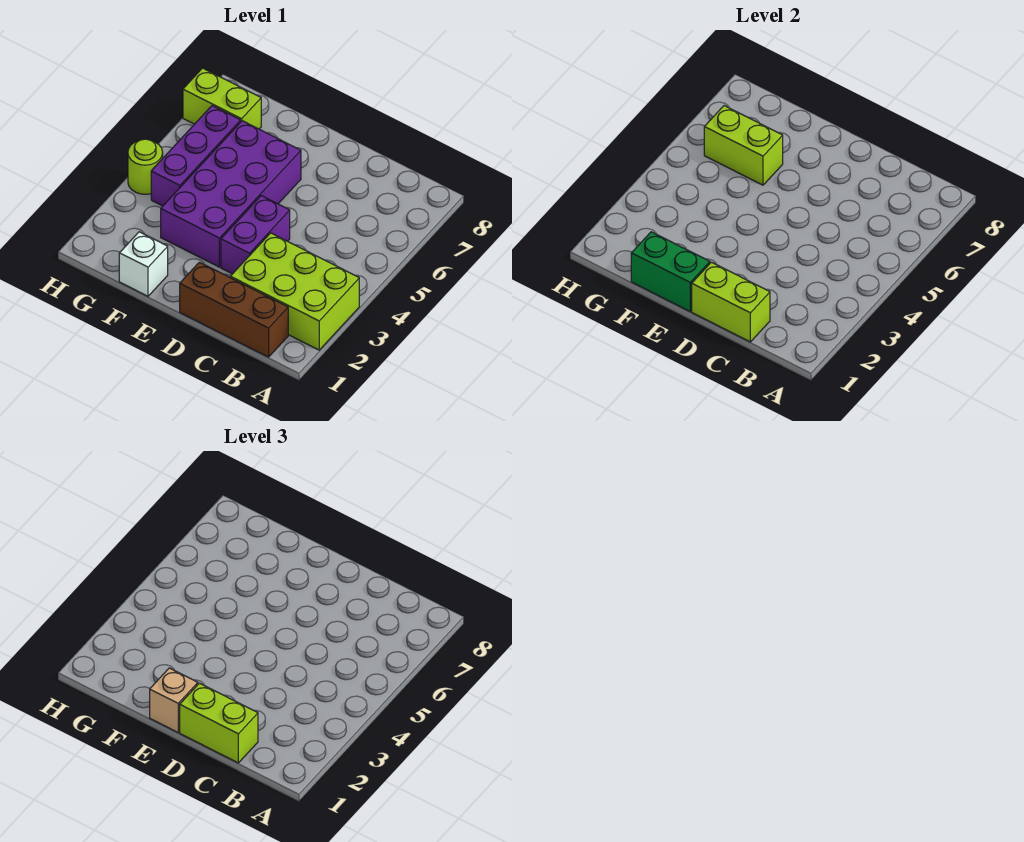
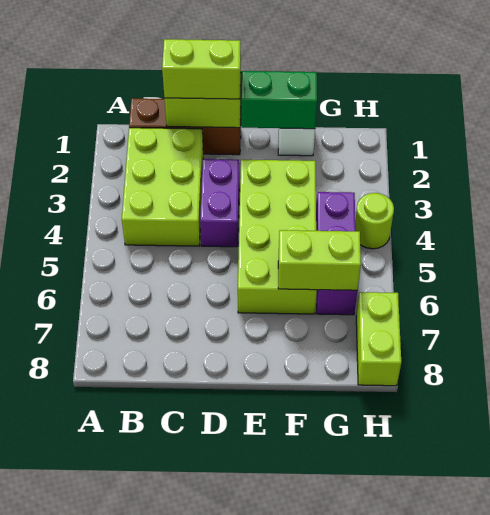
lime 2x3 brick [230,233,359,350] -> lime 2x3 brick turned to [122,128,203,246]
tan 1x1 brick [150,668,198,732] -> none
purple 2x4 brick [161,121,301,267] -> lime 2x4 brick [238,160,317,314]
lime 1x2 brick [183,68,261,129] -> lime 1x2 brick turned to [356,292,401,386]

